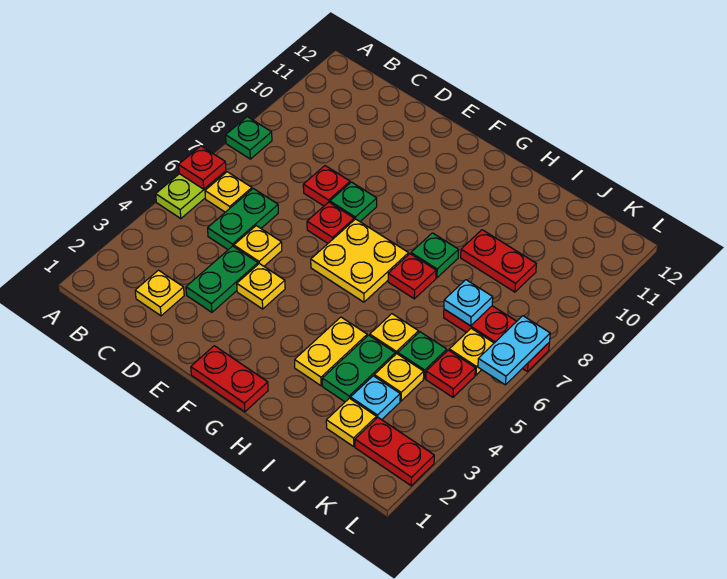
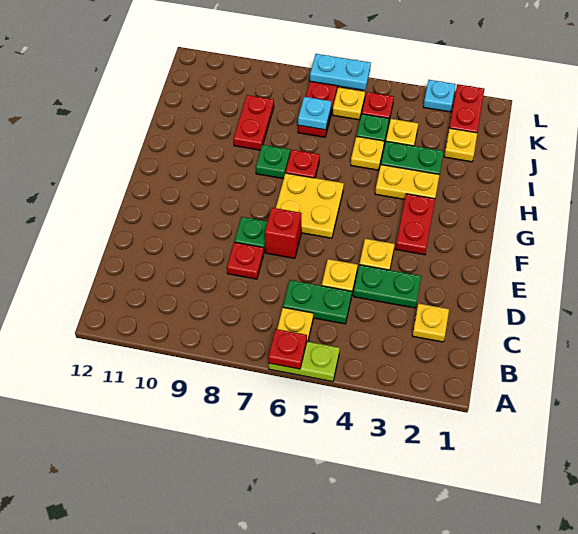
green 1x1 plate [226,117,272,159] -> none
red 1x1 plate [307,202,354,243] -> red 1x1 brick [265,208,301,258]
red 1x2 plate [191,346,268,412] -> red 1x2 plate moved to [396,194,435,255]
cyan 1x1 plate [351,376,400,420] -> cyan 1x1 plate moved to [423,80,456,112]

